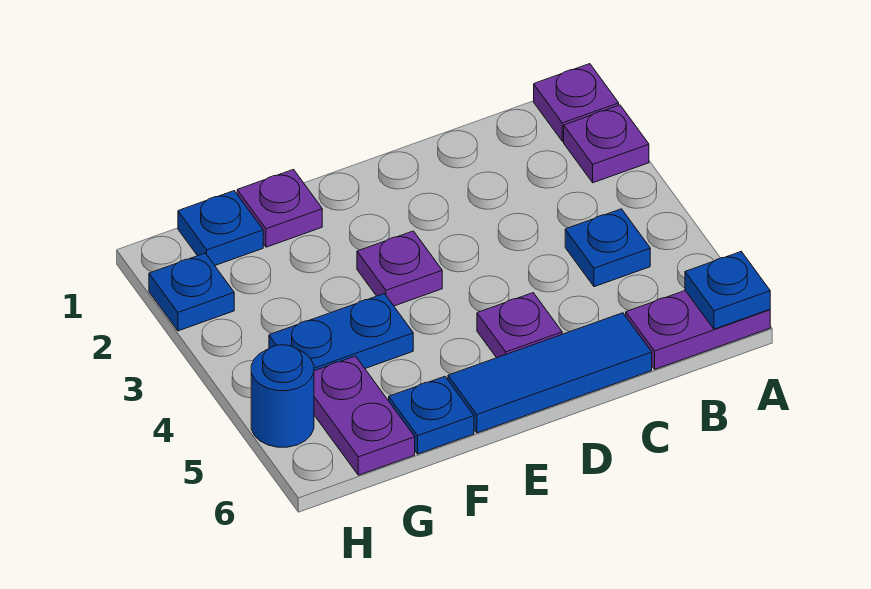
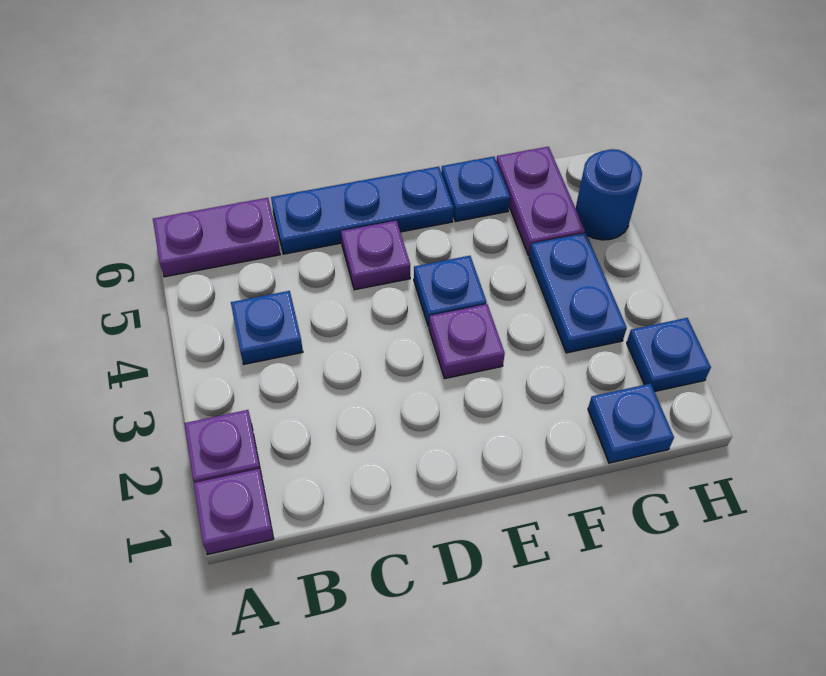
blue 1x1 plate [685,252,770,329] -> blue 1x1 plate moved to [414,256,487,327]
blue 1x3 tile [448,313,652,433] -> blue 1x3 plate [271,167,453,254]
purple 1x1 plate [237,170,322,247] -> none
blue 1x2 plate [269,294,413,371] -> blue 1x2 plate turned to [529,233,627,353]

